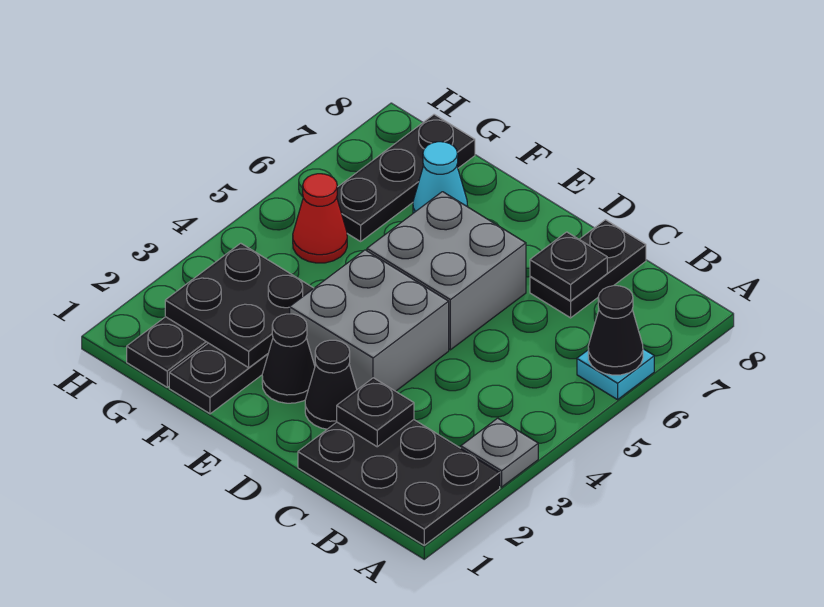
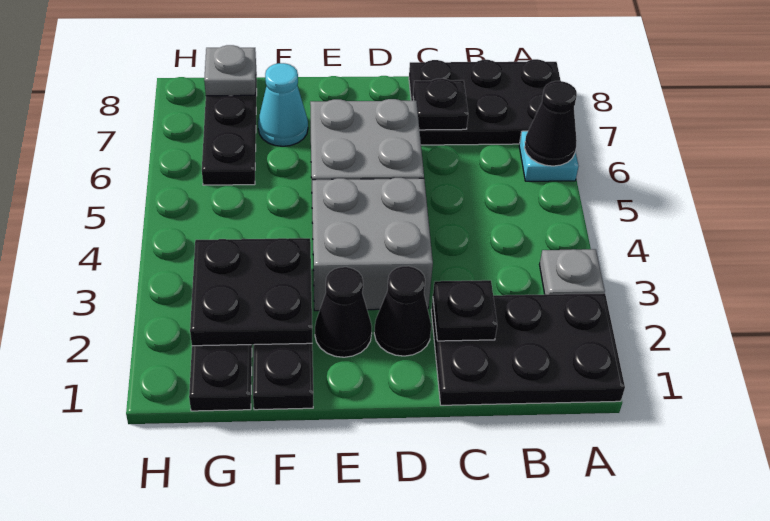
black 1x2 plate [530,220,646,318] -> black 2x3 plate [409,59,561,145]
red 1x1 cone [293,174,347,263] -> none
none -> grey 1x1 plate [204,45,256,96]

